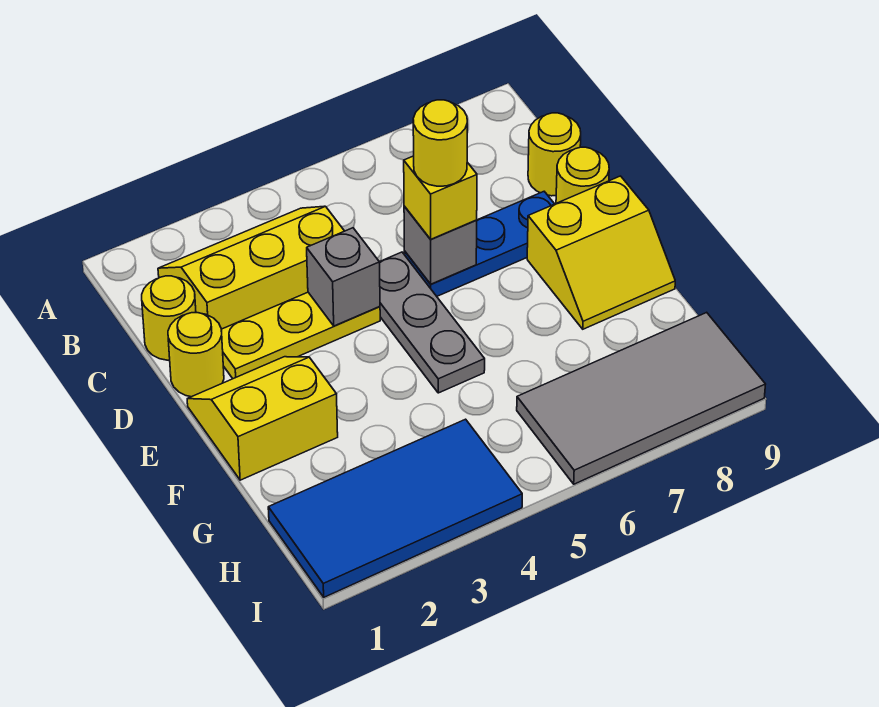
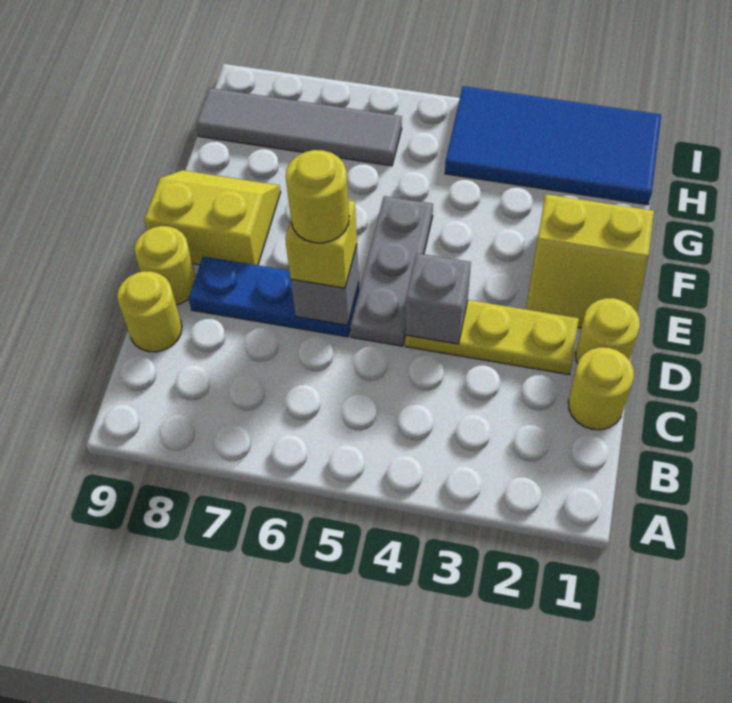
yellow 2x3 slope [158,206,344,329] -> none
grey 2x4 tile [517,312,766,484] -> grey 1x4 tile [196,88,402,166]

